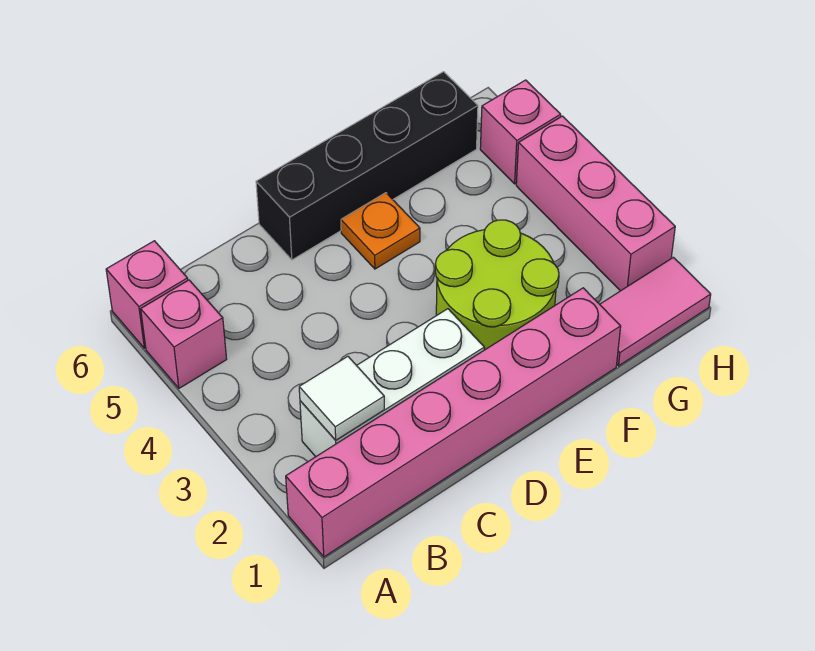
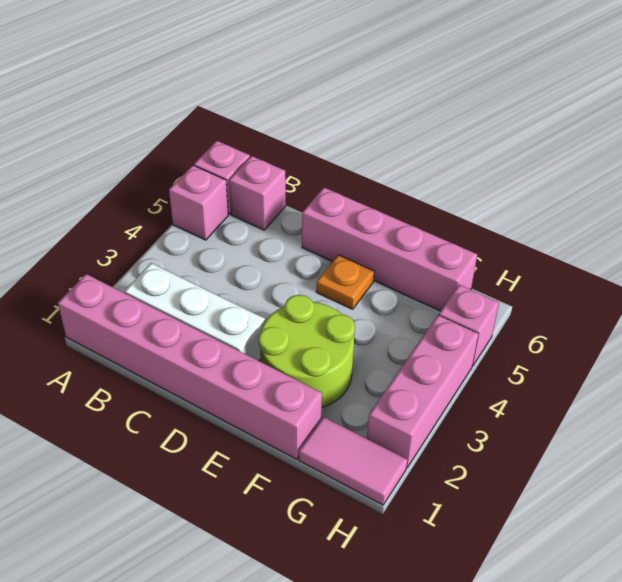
white 1x1 tile [299,356,384,440] -> none
none -> pink 1x1 brick [229,156,286,230]
black 1x4 brick [256,72,478,260] -> pink 1x4 brick [302,188,477,311]

